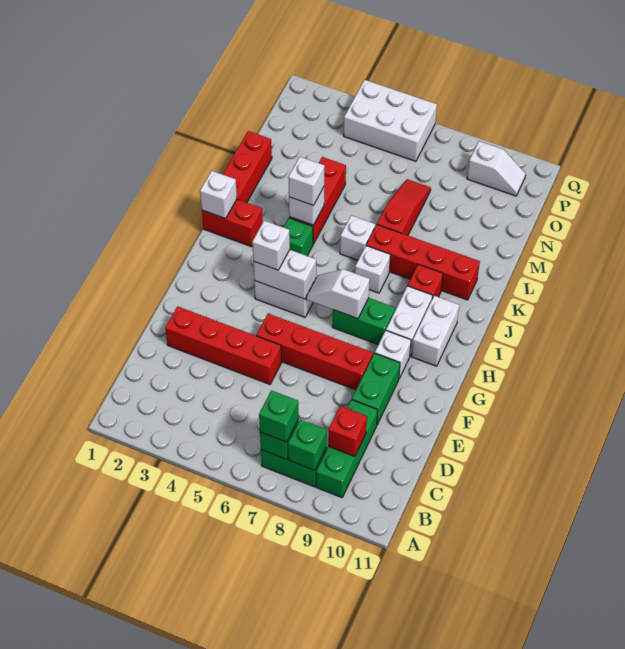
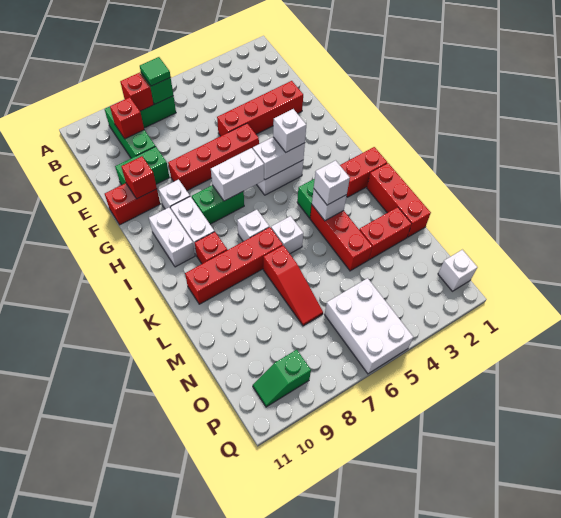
green 1x1 brick [259,391,299,442] -> green 1x1 tile [140,57,171,86]
green 1x1 brick [288,420,327,470] -> red 1x1 brick [120,73,154,111]
green 1x2 brick [352,353,400,425] -> green 1x2 brick turned to [115,146,170,185]
none -> red 1x2 brick [105,183,160,225]
none -> red 1x1 brick [121,156,157,199]
white 1x2 slope [306,269,370,319] -> white 1x2 brick [211,148,264,201]
white 1x1 brick [200,171,237,219] -> white 1x1 brick moved to [438,250,477,291]
none -> red 1x2 brick [359,207,412,259]
white 2x3 brick [344,80,437,161] -> white 2x3 brick turned to [325,278,413,374]
white 1x2 slope [467,141,526,196] -> green 1x2 slope [253,350,311,407]

